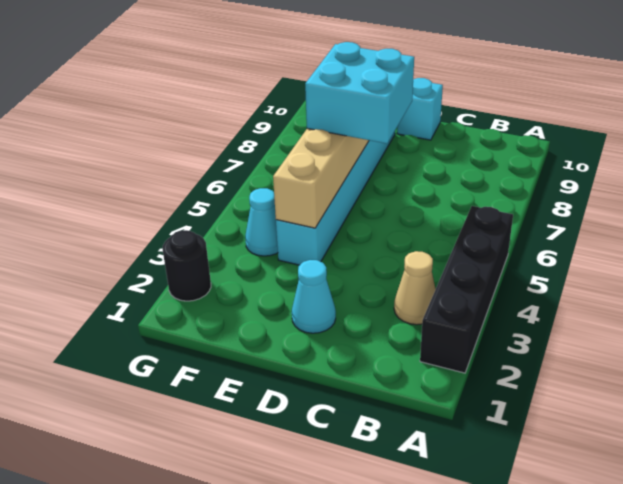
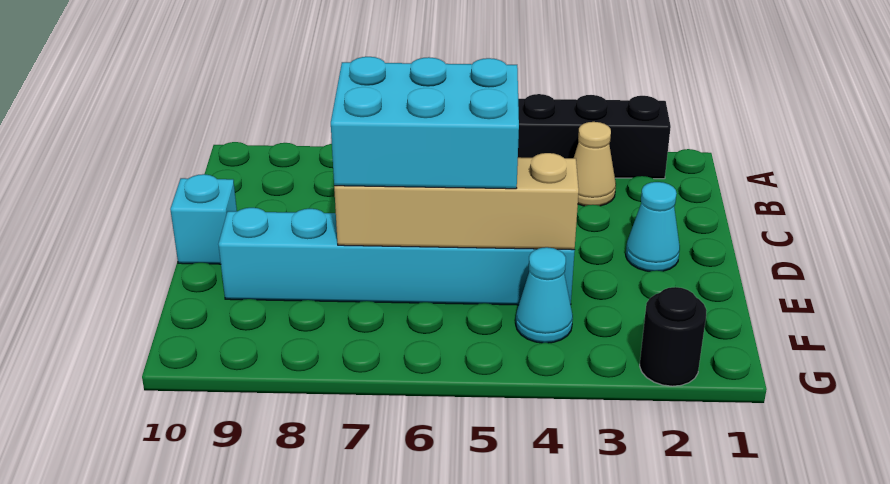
cyan 2x2 brick [305,42,414,144] -> cyan 2x3 brick [331,57,519,189]

